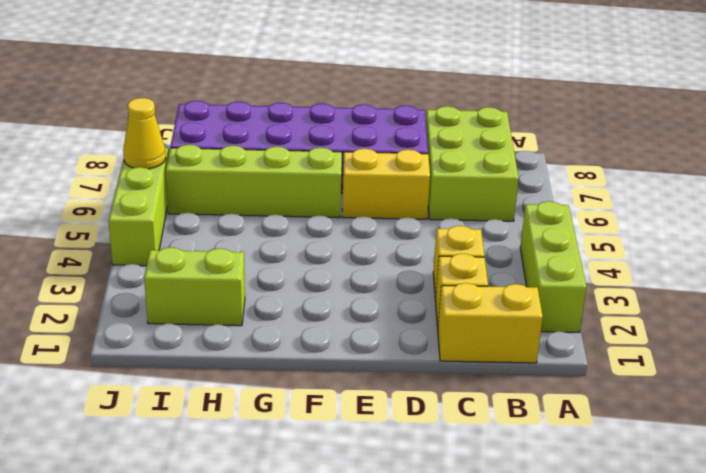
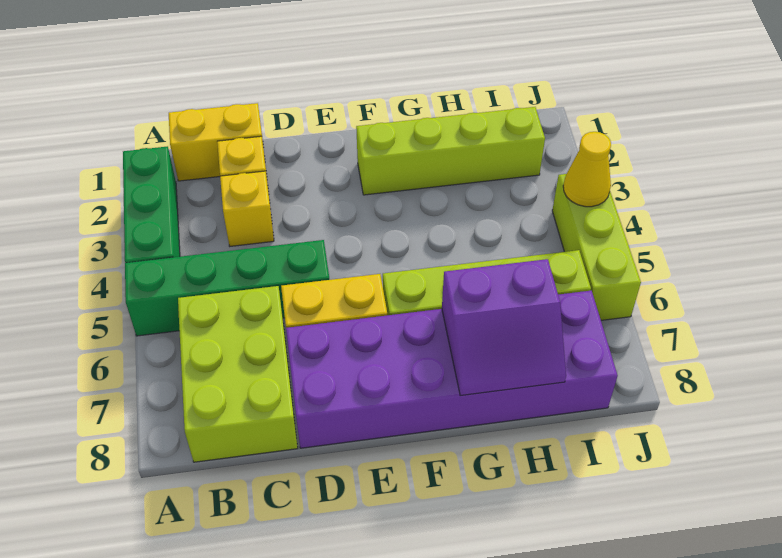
lime 1x3 brick [520,201,587,332] -> green 1x3 brick [123,146,180,263]
none -> green 1x4 brick [125,240,330,336]
none -> purple 2x2 slope [442,259,566,396]
lime 1x2 brick [144,247,245,326] -> lime 1x4 brick [356,107,545,195]
yellow 1x1 cone [123,98,166,169] -> yellow 1x1 cone moved to [563,132,611,207]

